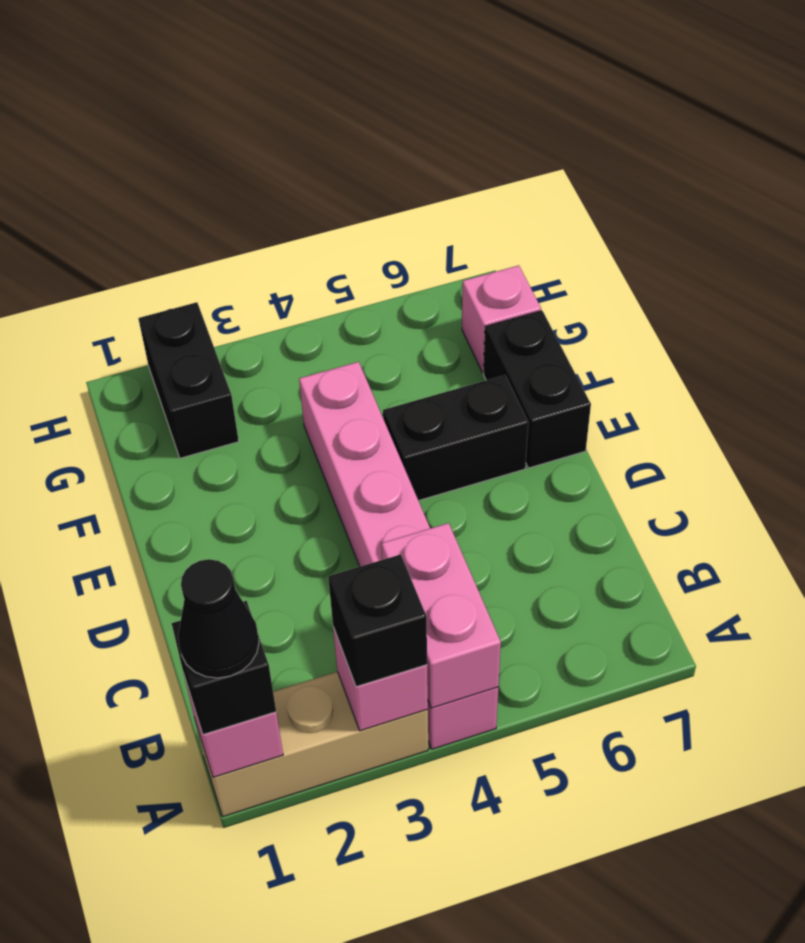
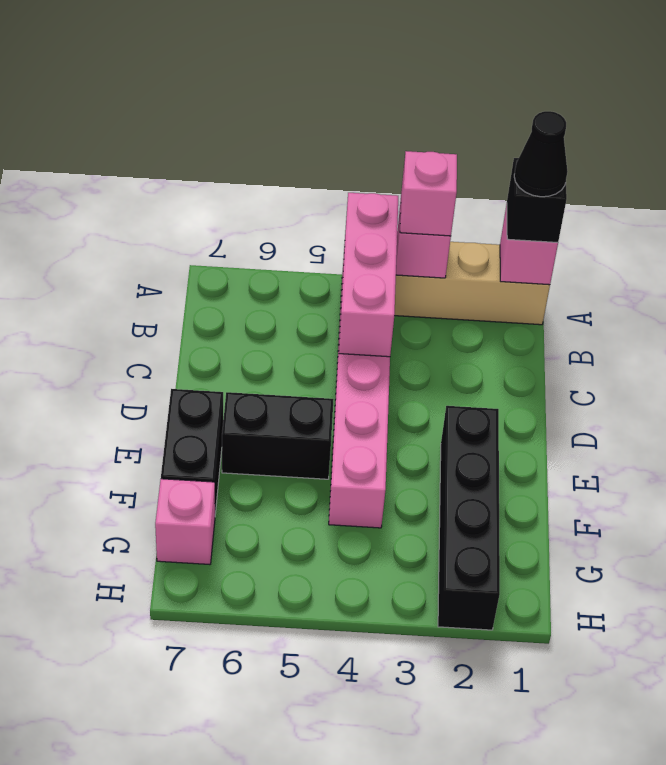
black 1x1 brick [328,554,427,687] -> pink 1x1 brick [400,151,457,236]
pink 1x2 brick [382,523,501,708] -> pink 1x3 brick [339,193,398,357]
black 1x2 brick [138,302,239,458] -> black 1x4 brick [438,406,500,630]

